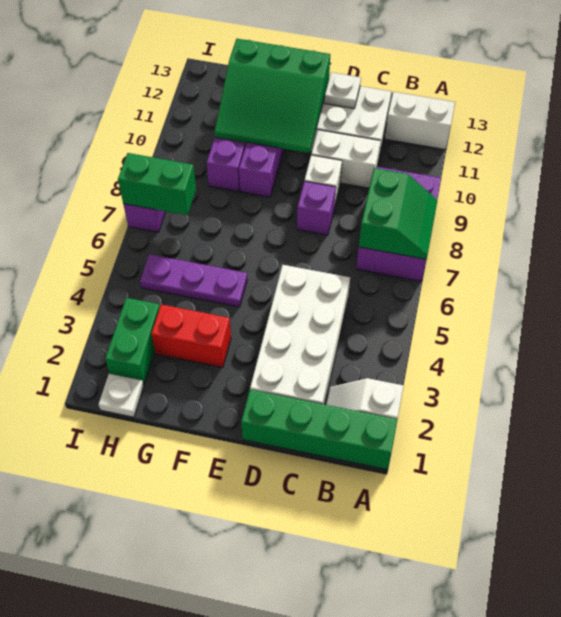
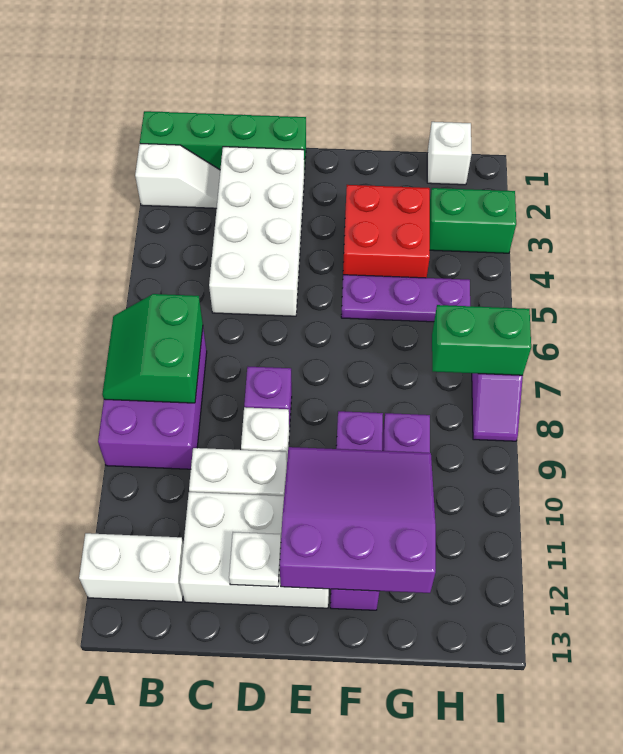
green 3x3 slope [214,39,330,153] -> purple 3x3 slope [280,447,436,593]
red 1x2 brick [151,304,231,367] -> red 2x2 brick [343,185,430,278]
white 1x1 plate [99,374,144,417] -> white 1x1 brick [427,122,472,185]
green 1x2 brick [105,298,160,385] -> green 1x2 brick turned to [430,188,516,253]

